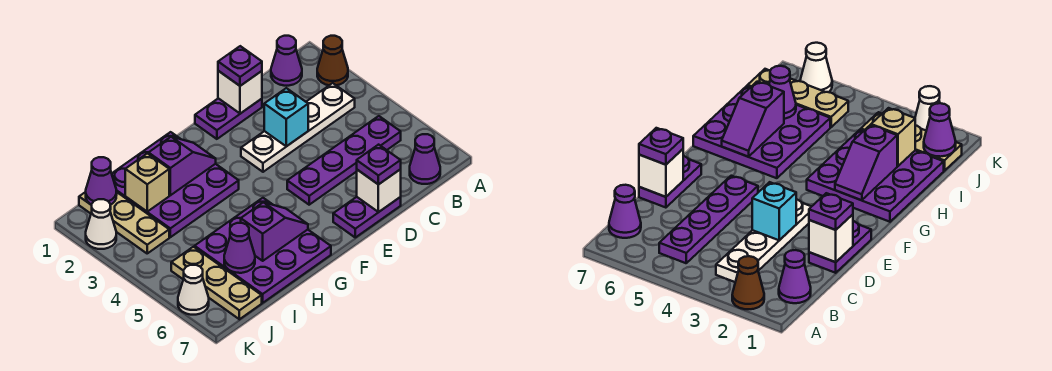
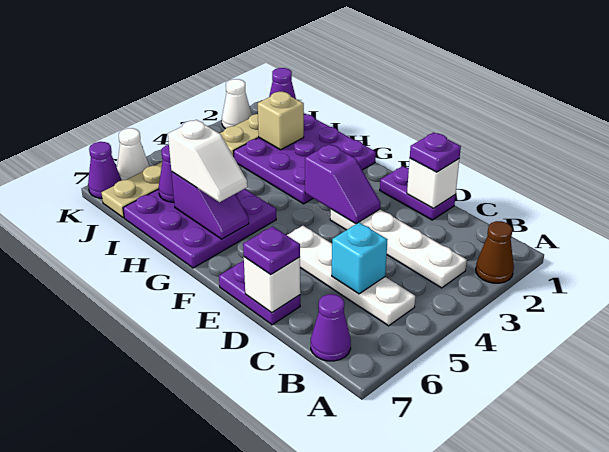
purple 1x1 cone [271,36,302,86] -> purple 1x1 cone moved to [88,142,122,198]
purple 1x4 plate [287,116,401,205] -> white 1x4 plate [287,226,415,326]
cyan 1x1 brick [264,88,308,146] -> cyan 1x1 brick moved to [332,223,387,294]
purple 1x2 slope [149,137,216,195] -> purple 1x2 slope moved to [305,144,380,224]
none -> white 1x2 slope [168,120,247,202]

